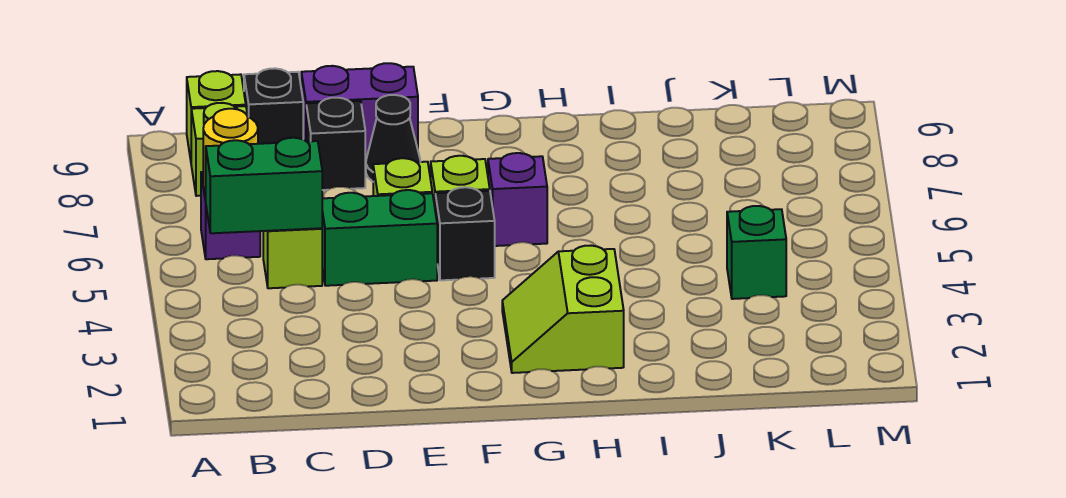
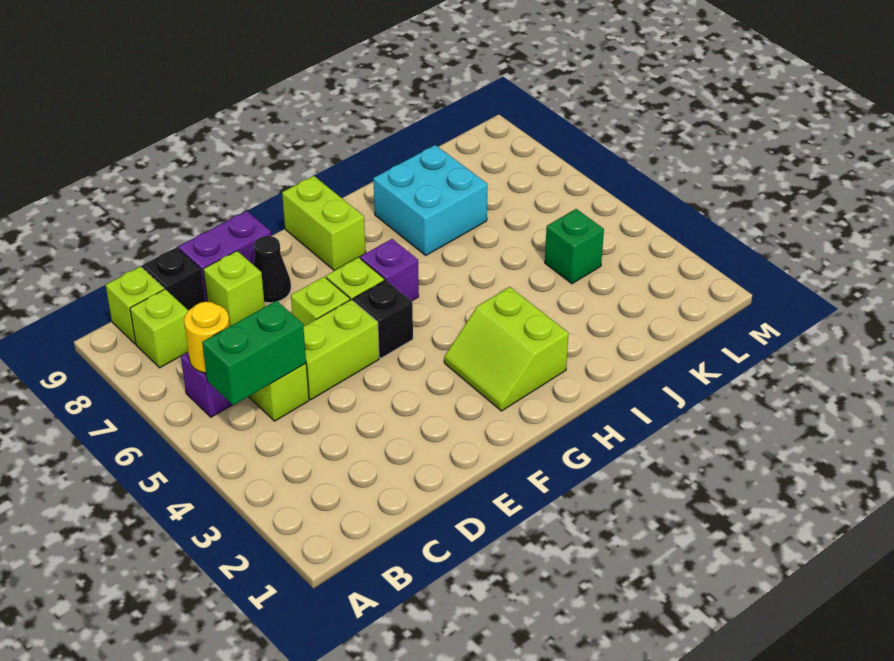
green 1x2 brick [322,190,437,286] -> lime 1x2 brick [304,300,379,400]
black 1x1 brick [306,98,365,190] -> lime 1x1 brick [203,251,265,326]
none -> lime 1x2 brick [282,176,366,271]
none -> cyan 2x2 brick [373,145,488,255]

